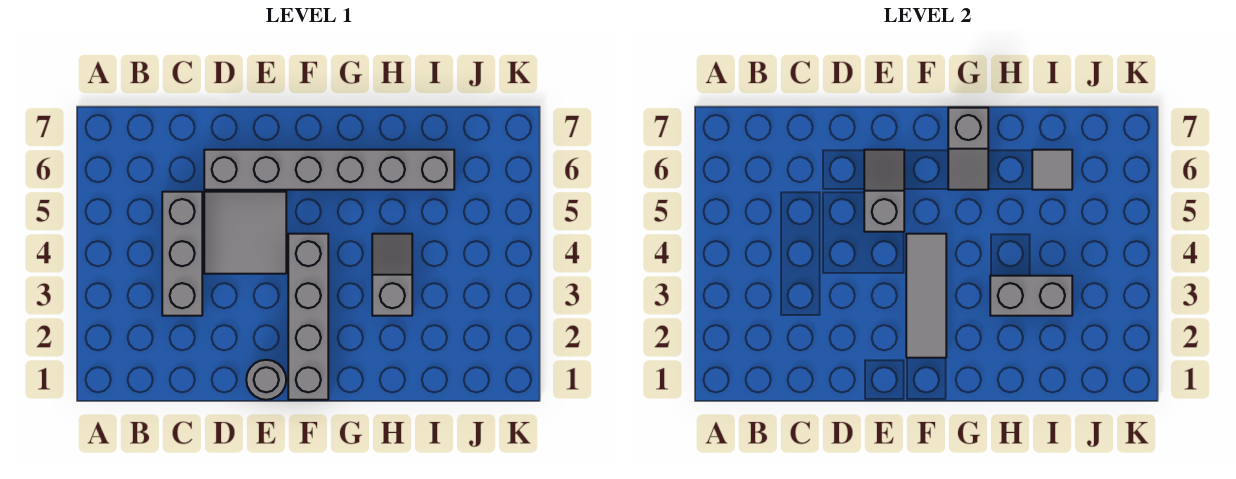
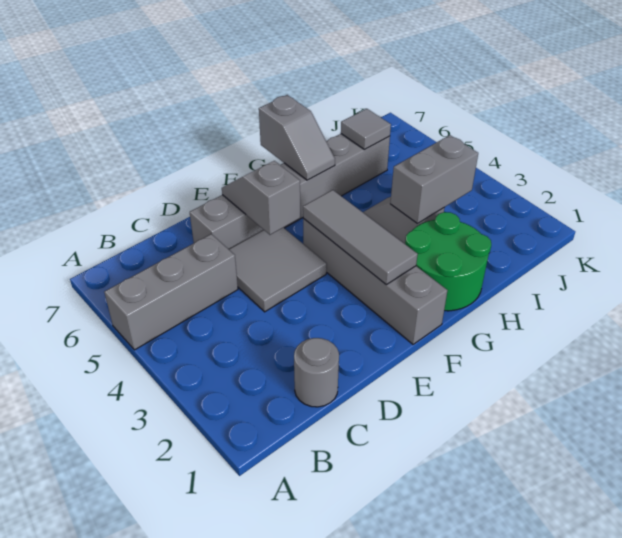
grey 1x3 brick [162,192,202,316] -> grey 1x3 brick turned to [104,234,238,350]
grey 1x1 round brick [246,360,286,400] -> grey 1x1 round brick moved to [294,338,339,407]
none -> green 2x2 round brick [405,212,491,311]

